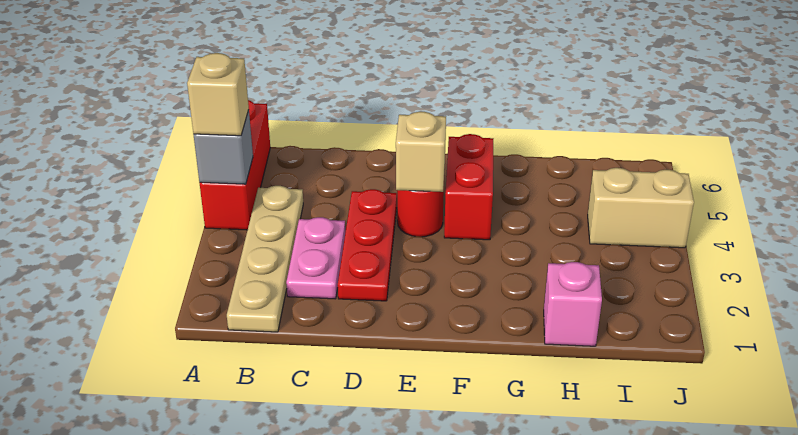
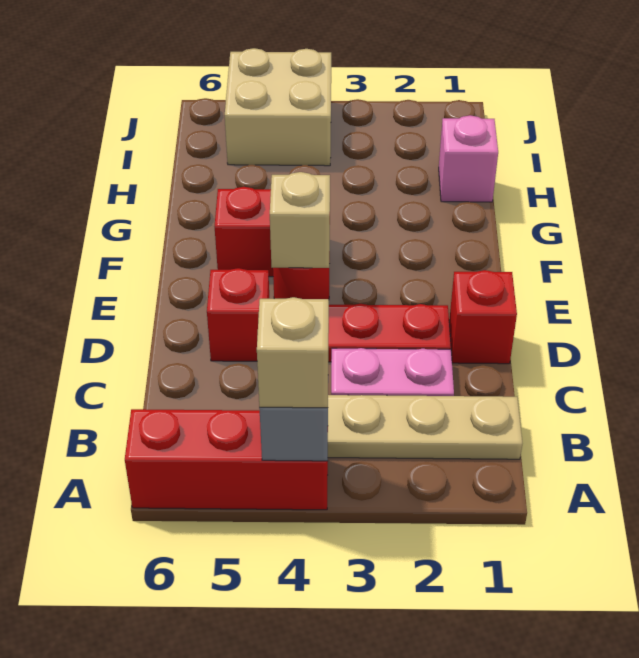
none -> red 1x1 brick [449,270,517,364]
none -> red 1x1 brick [207,268,269,361]
tan 1x2 brick [588,168,694,248] -> tan 2x2 brick [225,48,331,166]

